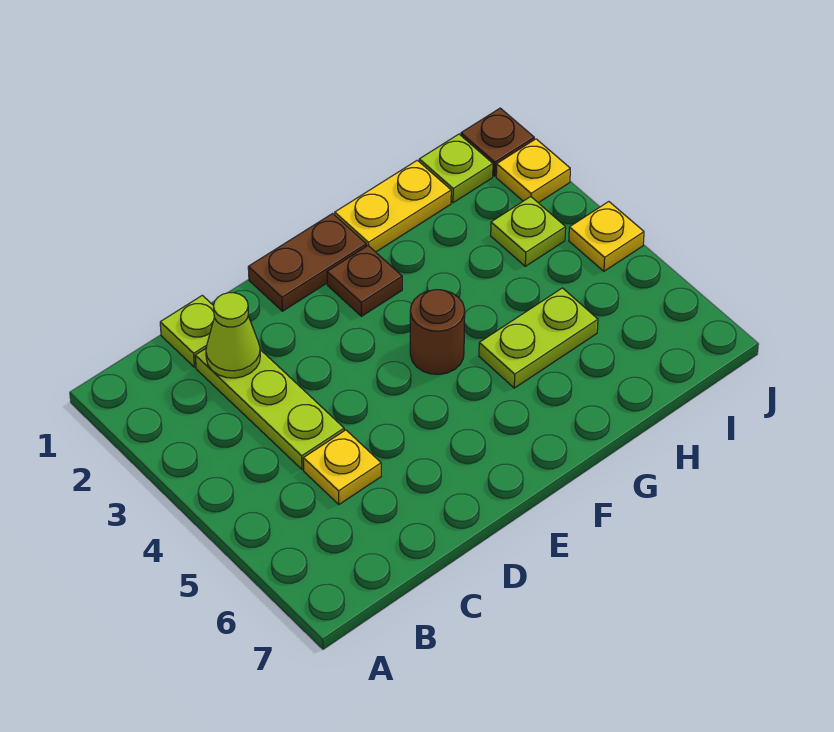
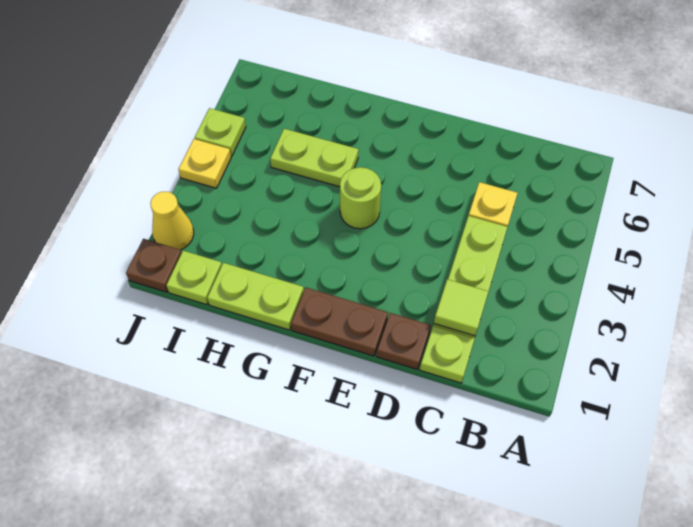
lime 1x1 cone [206,293,260,378] -> lime 1x1 tile [434,279,489,336]
brown 1x1 plate [327,246,402,316] -> brown 1x1 plate moved to [377,313,431,370]
brown 1x1 round brick [410,290,465,374] -> lime 1x1 round brick [340,167,381,229]
yellow 1x2 plate [335,160,451,252] -> lime 1x2 plate [207,263,304,330]
lime 1x1 plate [491,197,566,266] -> lime 1x1 plate moved to [195,108,246,156]
yellow 1x1 plate [496,139,570,203] -> yellow 1x1 cone [150,192,194,250]

